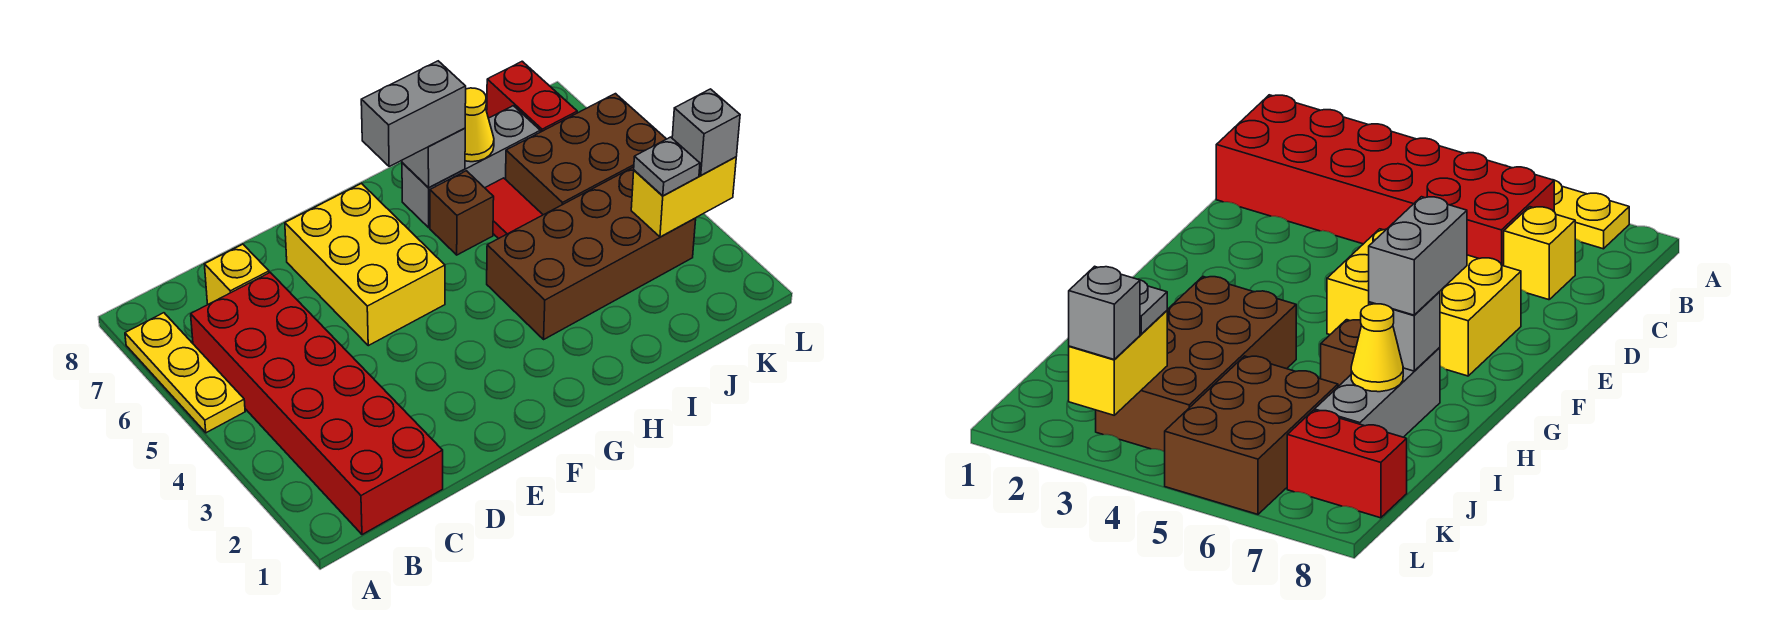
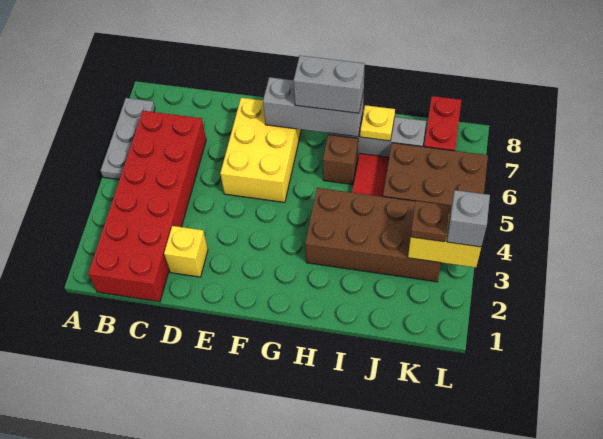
yellow 1x3 plate [125,313,245,433] -> grey 1x3 plate [101,98,155,180]
yellow 1x1 brick [205,244,269,304] -> yellow 1x1 brick moved to [164,226,208,277]
grey 1x1 brick [402,128,465,188] -> grey 1x3 brick [263,77,364,137]
yellow 1x1 cone [465,88,494,162] -> yellow 1x1 plate [360,105,395,141]
grey 1x1 plate [634,137,700,196] -> brown 1x1 plate [411,201,450,242]

